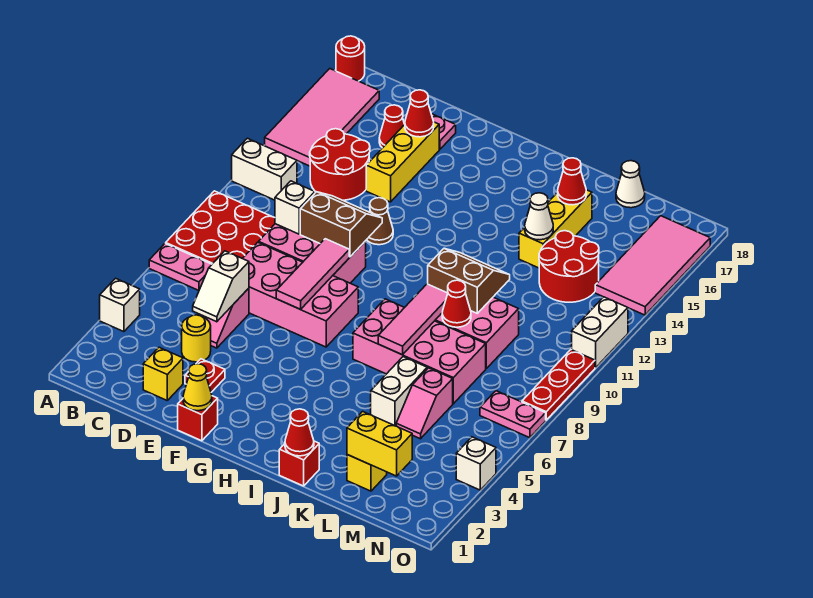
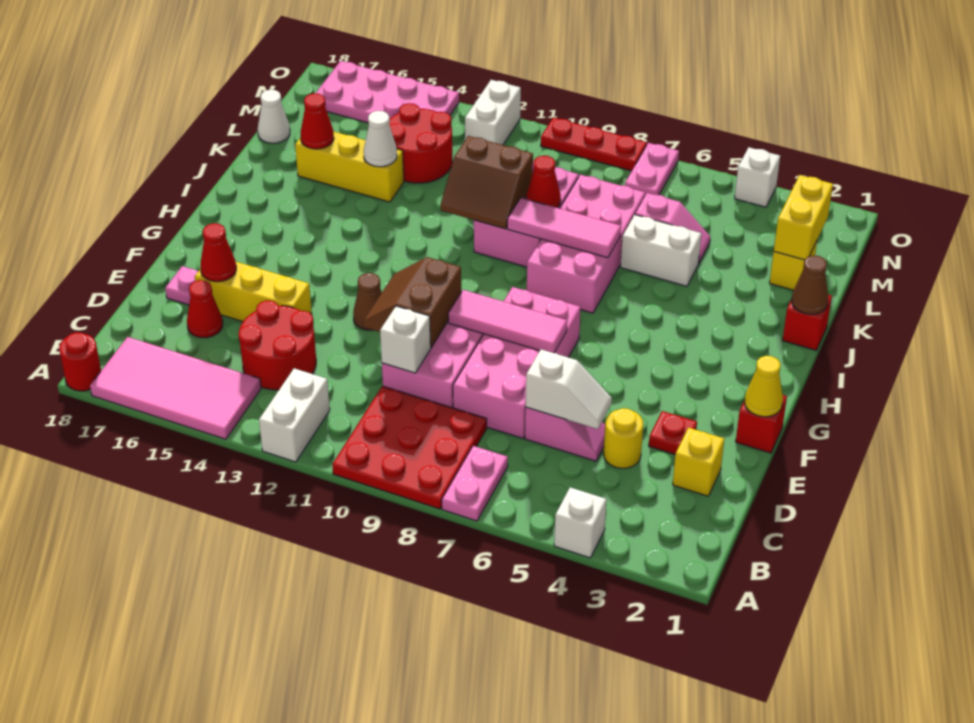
red 1x1 cone [285,409,314,456] -> brown 1x1 cone [792,255,829,314]
brown 2x2 slope [428,249,510,313] -> brown 2x2 slope turned to [440,136,533,229]
pink 2x4 tile [595,216,710,315] -> pink 2x4 plate [315,61,459,123]
white 1x2 brick [572,297,628,368] -> white 1x2 brick turned to [465,80,521,145]

